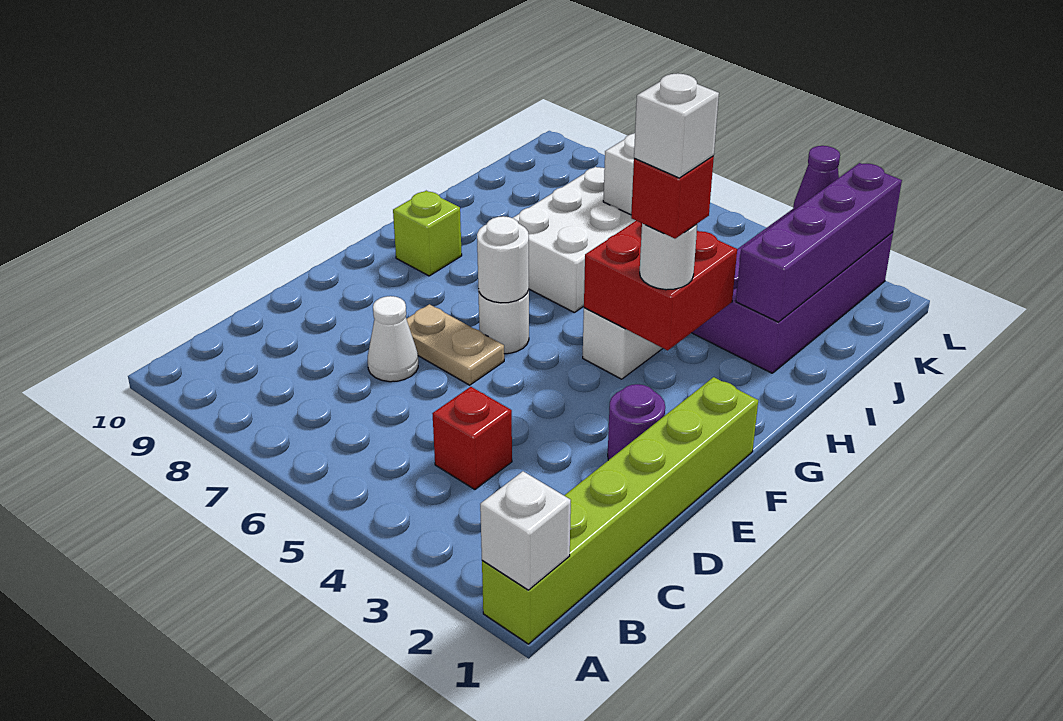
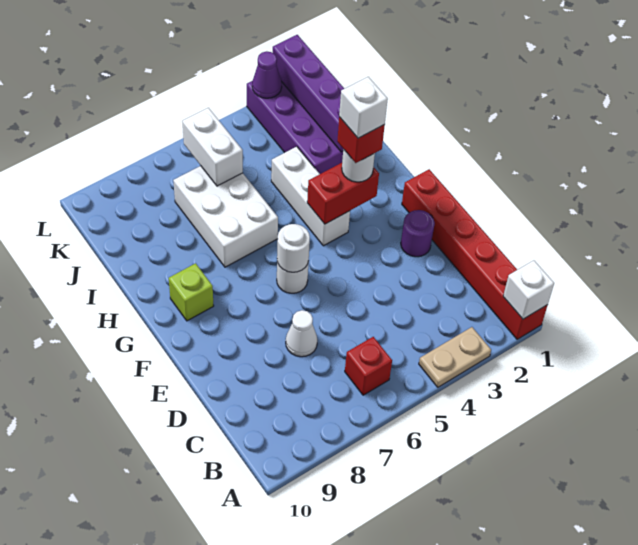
lime 1x6 brick [482,377,758,644] -> red 1x6 brick [402,169,548,339]
red 1x1 brick [432,387,512,489] -> red 1x1 brick moved to [345,337,392,395]
tan 1x2 plate [407,304,504,385] -> tan 1x2 plate moved to [419,327,491,387]
red 2x2 brick [584,221,737,350] -> red 1x2 brick [307,163,379,224]

